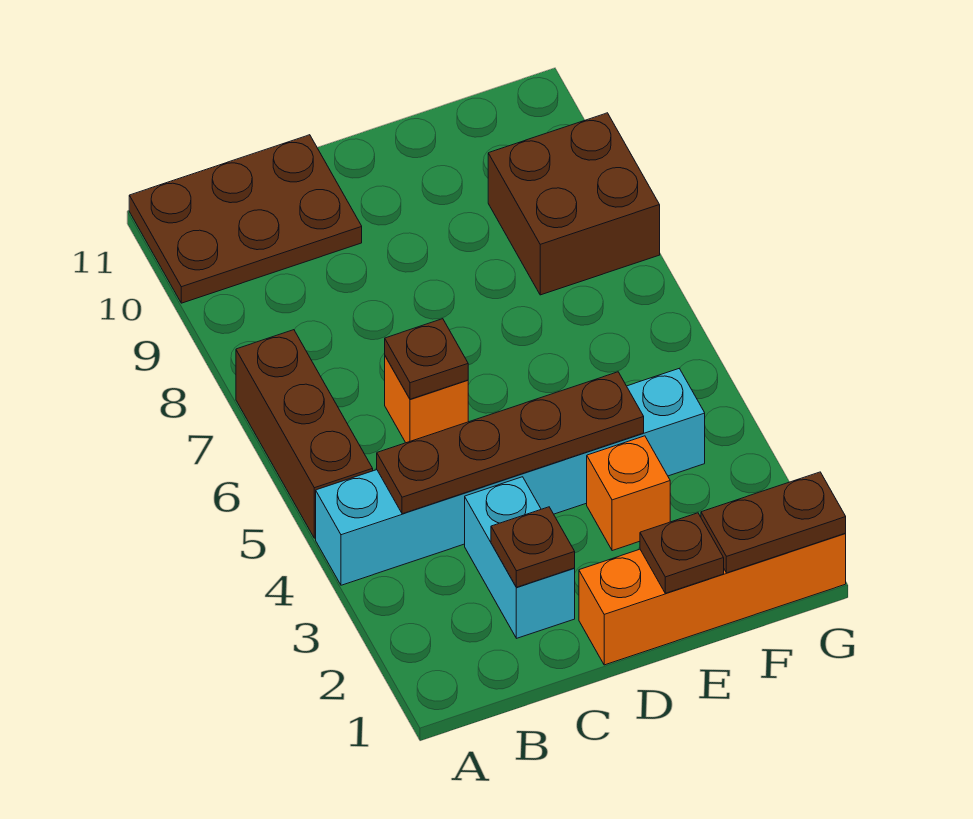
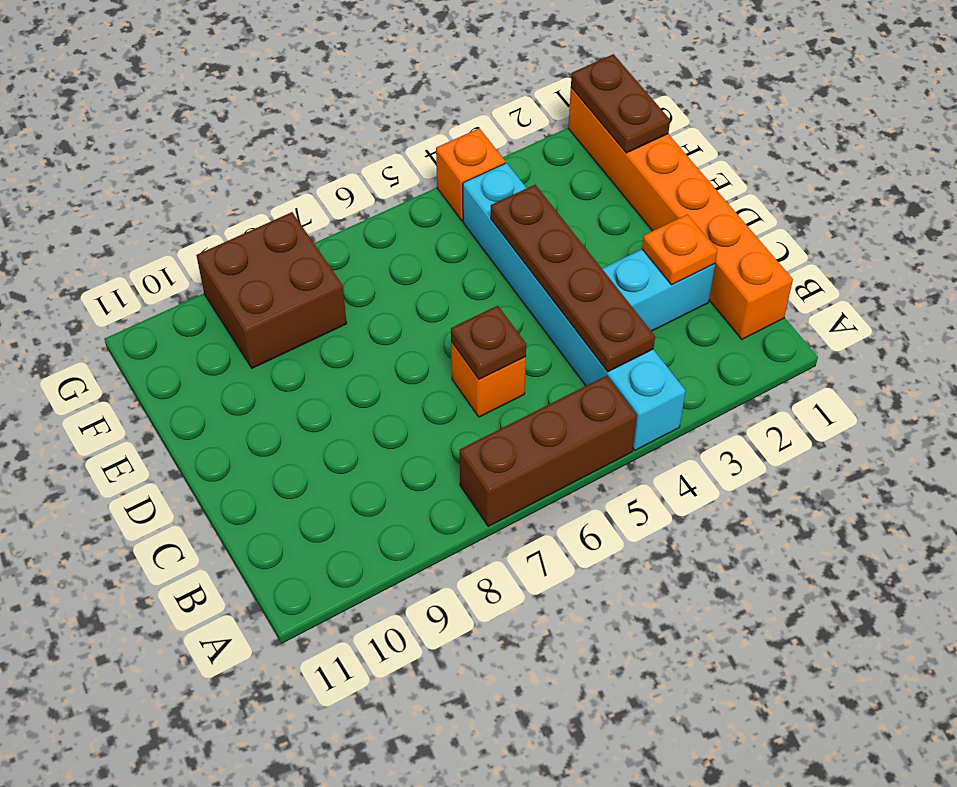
brown 2x3 plate [129,135,362,303] -> none
brown 1x1 plate [491,507,575,587] -> orange 1x1 plate [642,214,718,285]
orange 1x4 brick [579,533,846,665] -> orange 1x6 brick [568,88,793,339]
brown 1x1 plate [640,513,724,593] -> none
orange 1x1 brick [587,436,670,551] -> orange 1x1 brick moved to [436,128,505,221]

